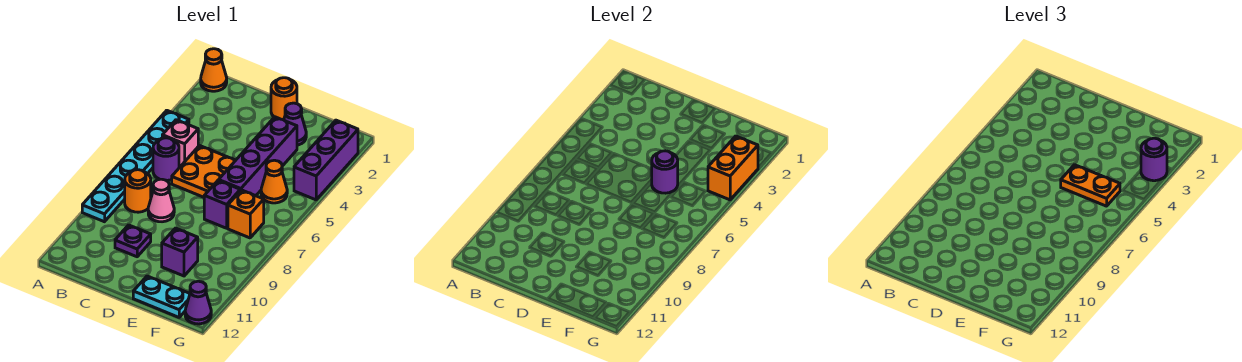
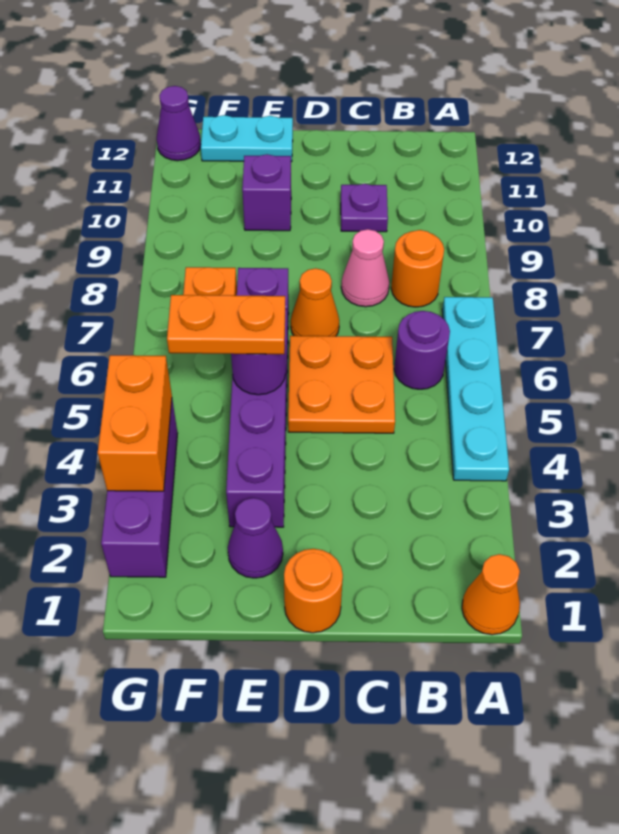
cyan 1x6 plate [82,110,189,222] -> cyan 1x4 plate [442,297,509,481]
pink 1x1 brick [162,120,198,166] -> none
orange 1x1 cone [261,160,287,203] -> orange 1x1 cone moved to [291,268,339,336]
purple 1x1 round brick [1141,138,1167,181] -> none

